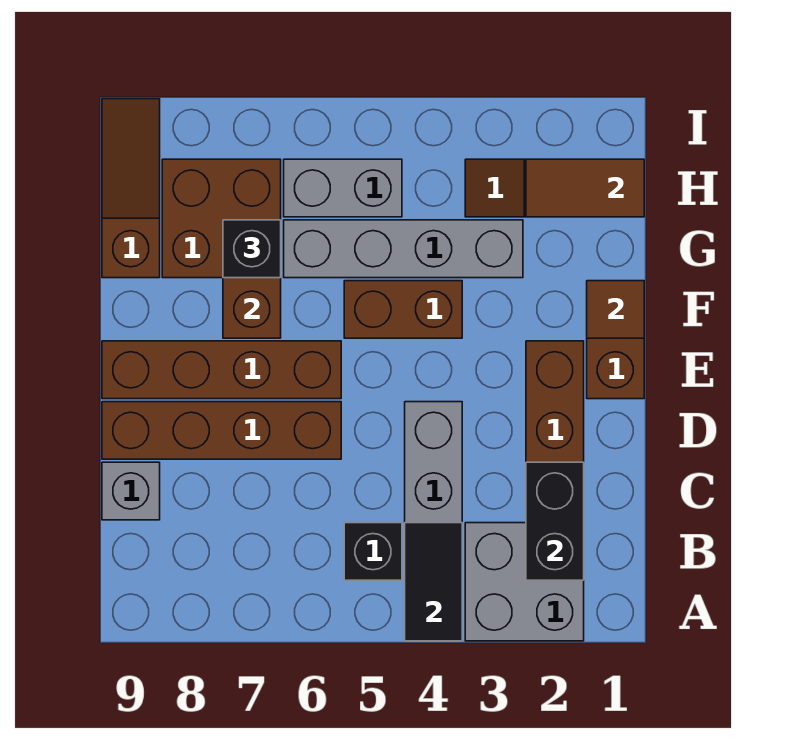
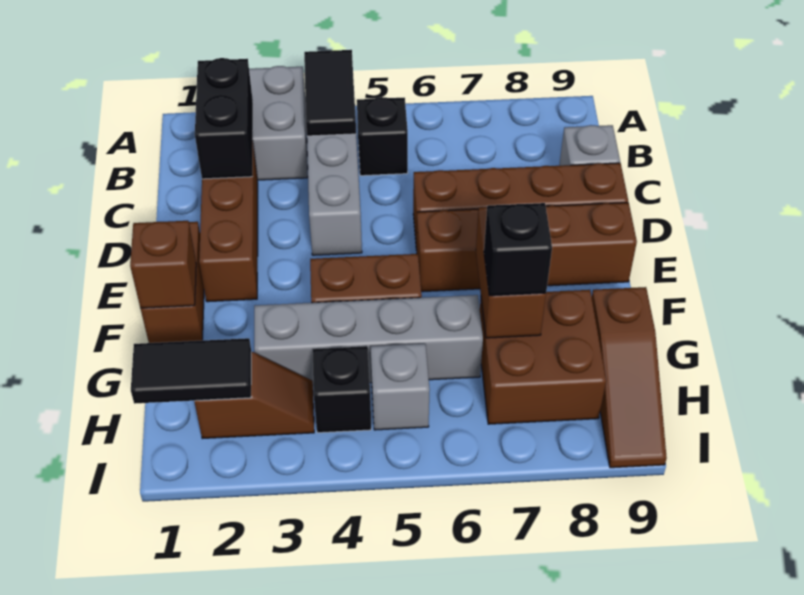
brown 1x1 tile [587,281,644,338] -> brown 1x1 brick [130,221,196,308]
brown 1x2 tile [526,159,644,217] -> black 1x2 tile [131,338,251,404]
none -> black 1x1 brick [312,346,371,433]
grey 1x2 brick [284,159,402,217] -> grey 1x1 brick [371,344,430,430]

